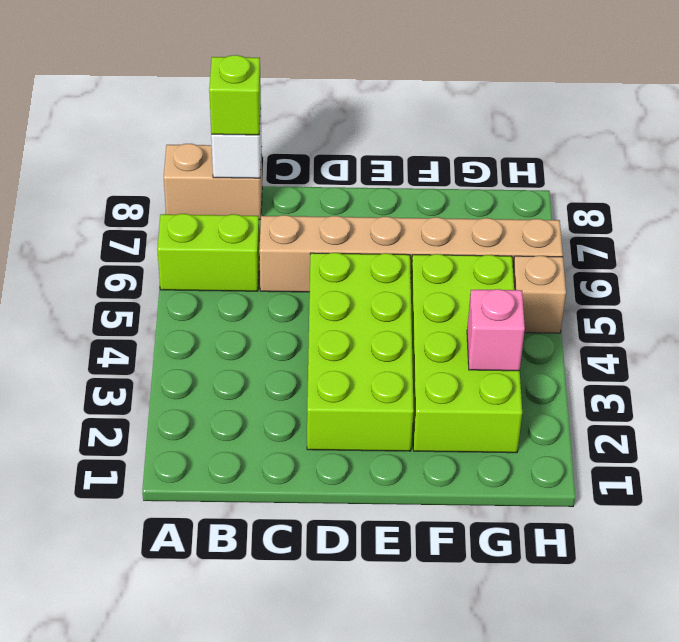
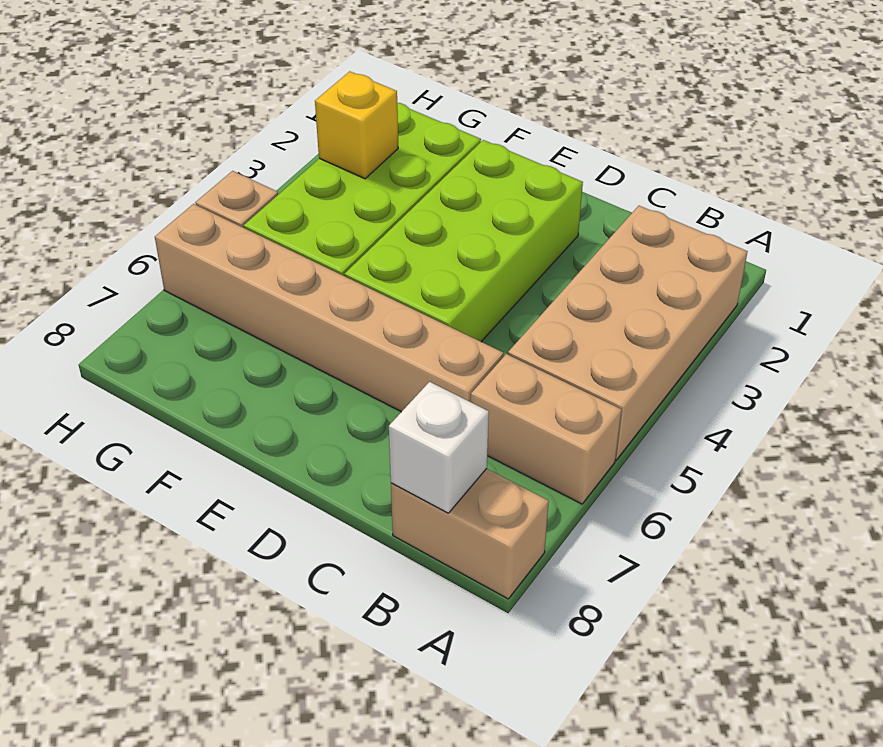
none -> tan 2x4 brick [508,206,747,460]
lime 1x2 brick [157,214,259,291] -> tan 1x2 brick [471,354,622,504]
lime 1x1 brick [209,55,261,135] -> none
pink 1x1 brick [467,289,525,371] -> yellow 1x1 brick [315,71,398,179]

